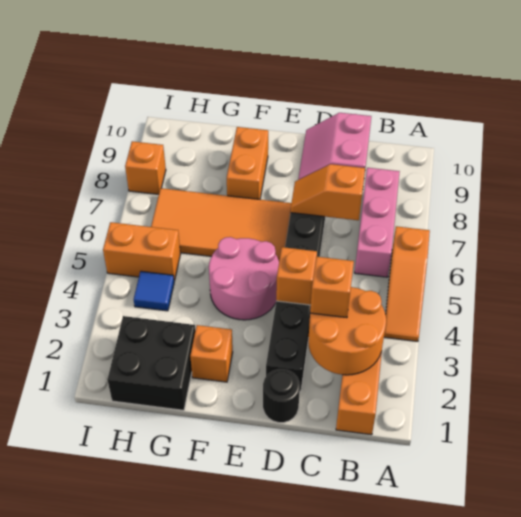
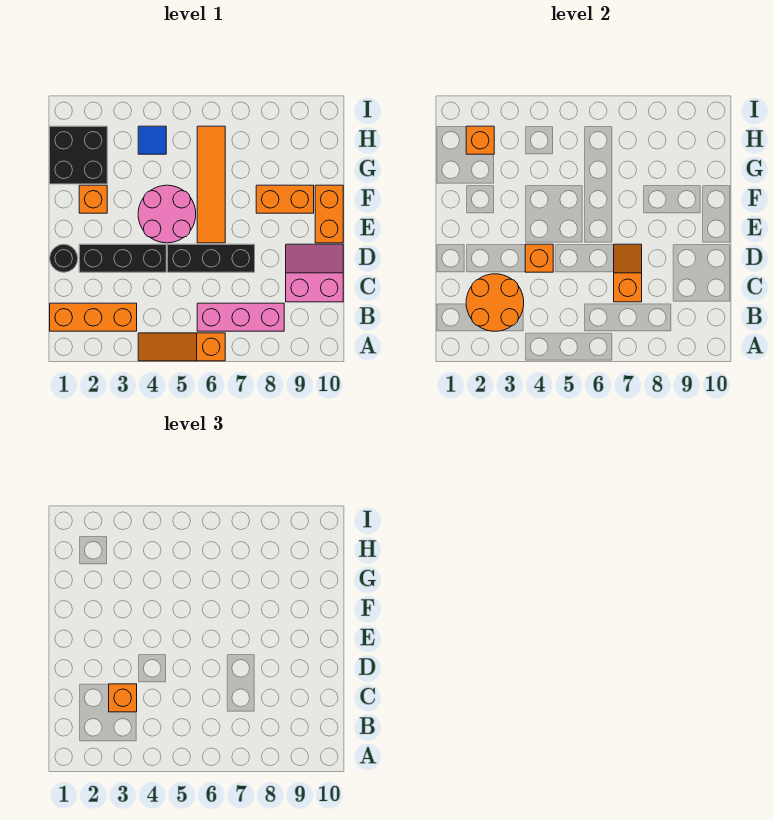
orange 2x4 tile [151,188,291,260] -> orange 1x4 tile [197,126,225,243]
orange 1x2 brick [103,222,180,281] -> orange 1x2 brick moved to [315,185,343,243]
orange 1x1 brick [125,141,166,194] -> orange 1x1 brick moved to [466,126,494,154]

